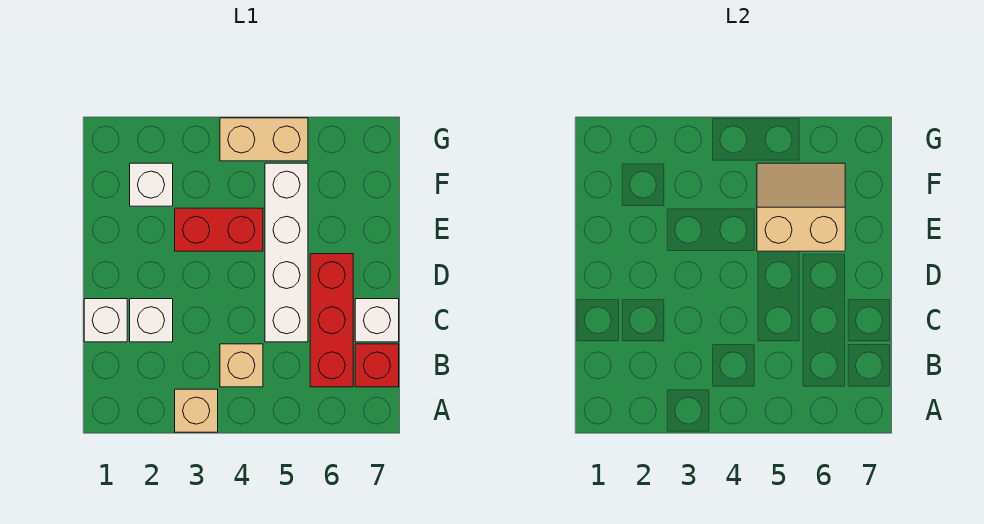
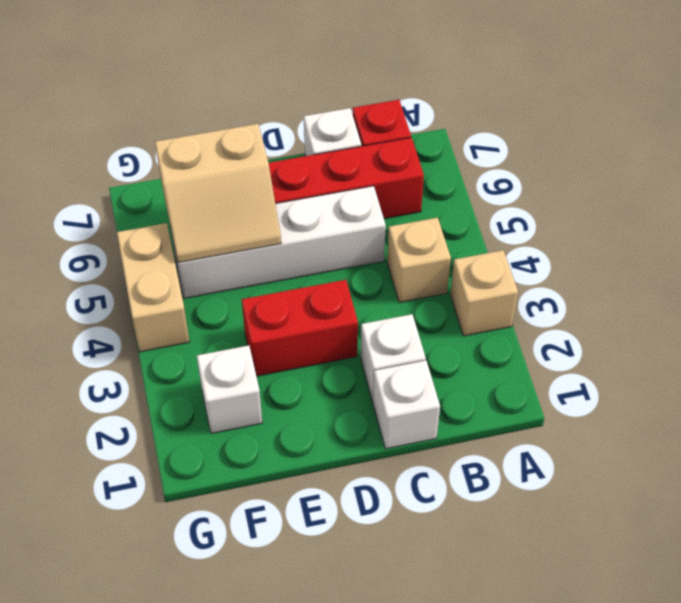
red 1x2 brick [175,208,263,251] -> red 1x2 brick turned to [242,280,358,376]
tan 2x2 slope [757,163,845,251] -> tan 2x2 slope turned to [155,124,281,263]

